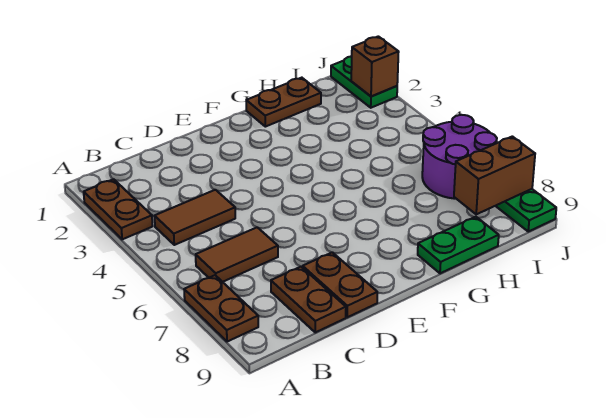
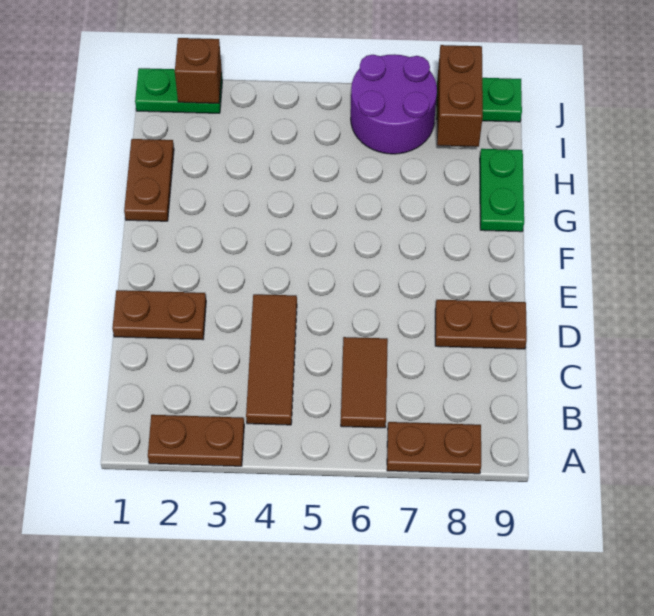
brown 1x2 tile [154,190,235,245] -> brown 1x3 tile [246,294,297,425]
brown 1x2 plate [271,267,346,332] -> brown 1x2 plate moved to [112,290,206,340]

